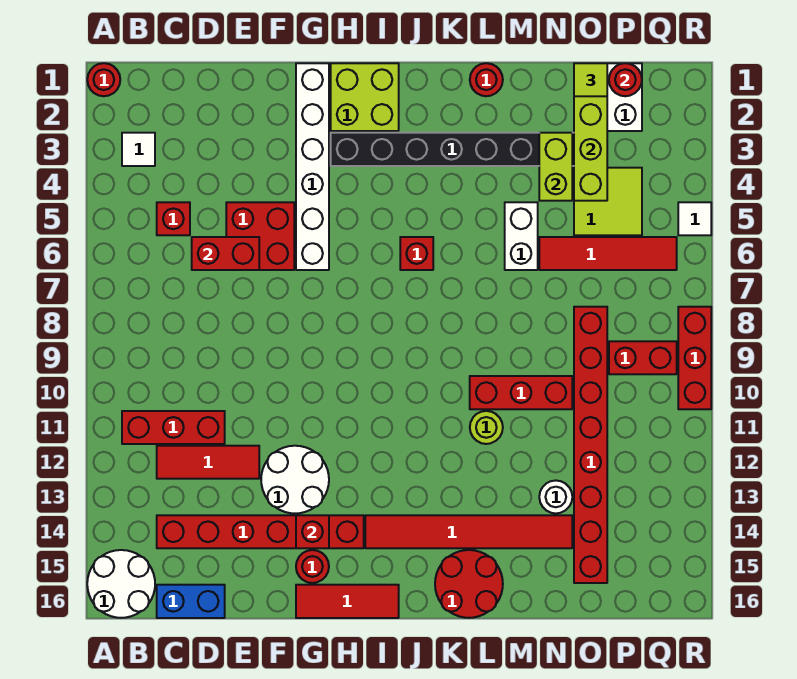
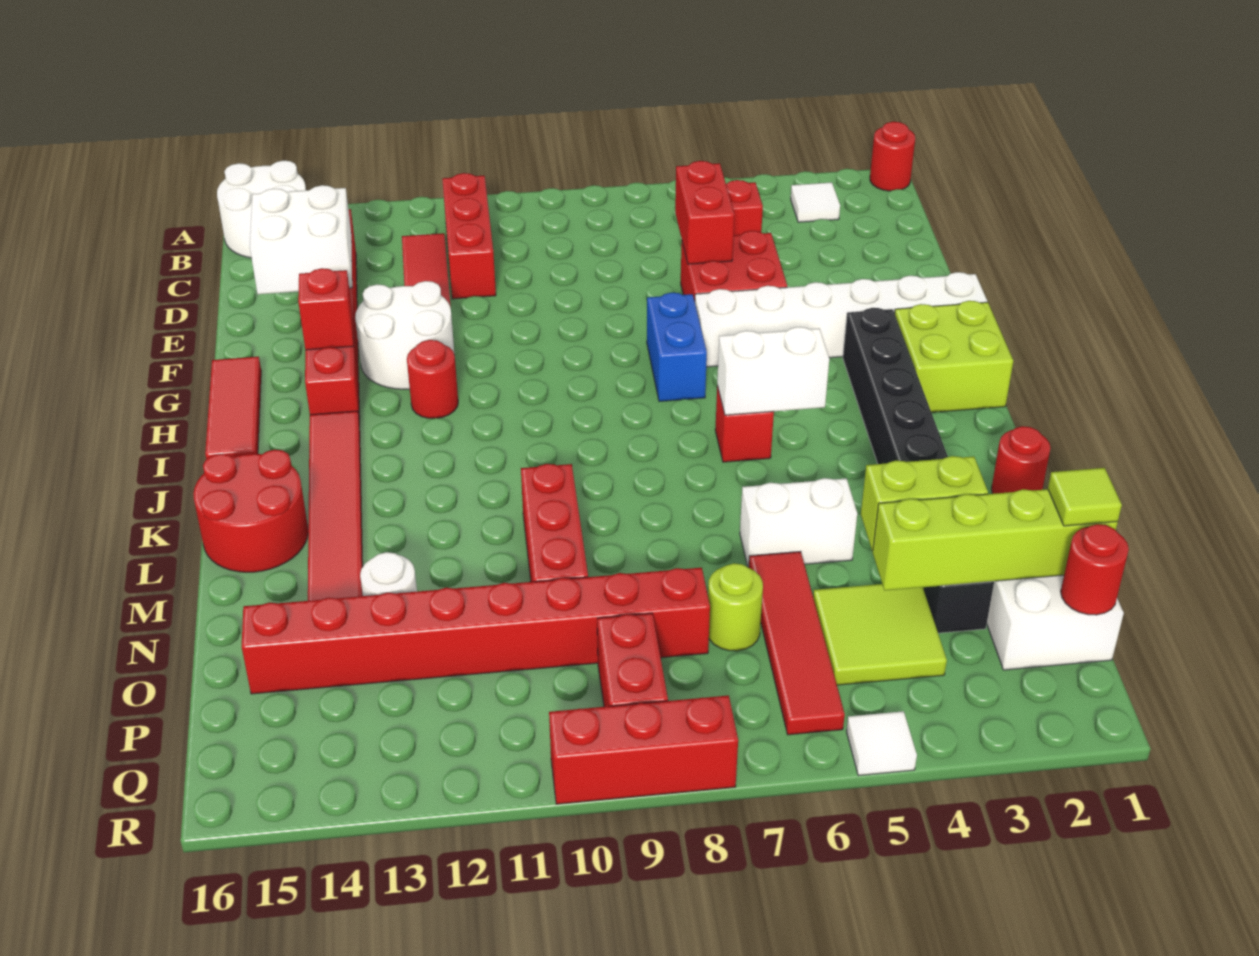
blue 1x2 brick [157,585,225,618] -> blue 1x2 brick moved to [647,293,707,401]
none -> white 2x2 brick [250,185,352,294]
red 1x1 round brick [296,550,329,583] -> red 1x1 round brick moved to [407,340,458,418]
none -> white 1x2 brick [717,327,829,415]
lime 1x1 round brick [470,411,503,444] -> lime 1x1 round brick moved to [708,563,763,651]

